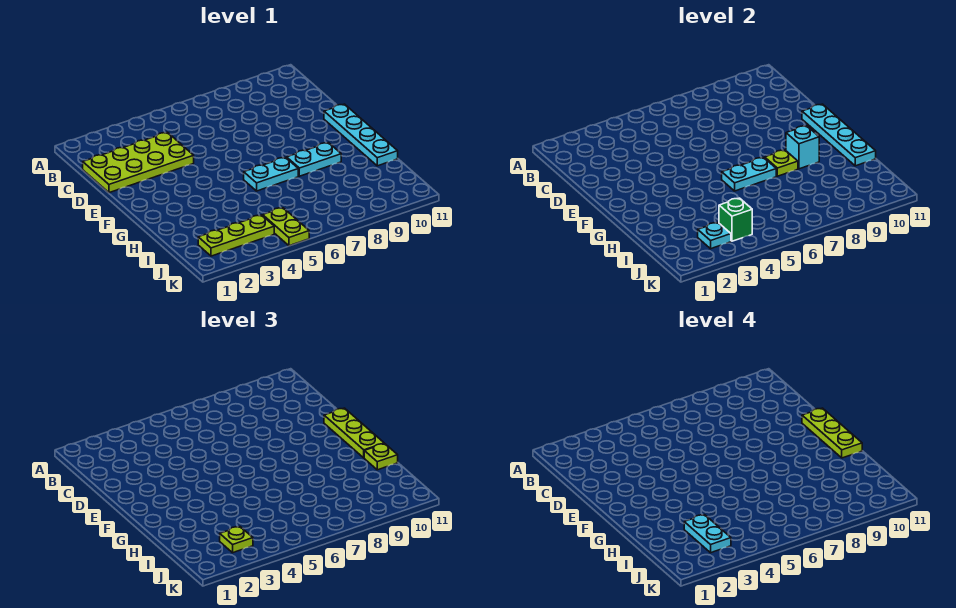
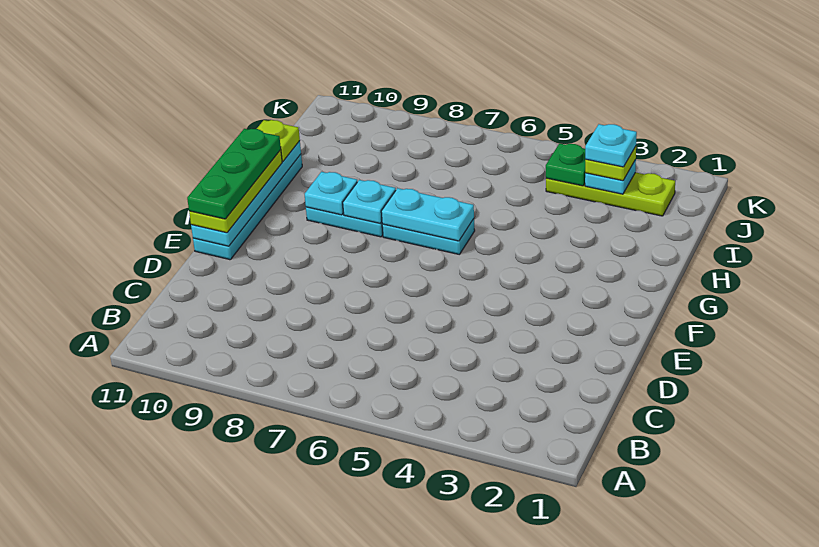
lime 2x4 plate [83,132,194,193] -> none
lime 1x3 plate [802,408,862,458] -> green 1x3 plate [187,129,281,219]
lime 1x1 plate [765,150,798,176] -> cyan 1x1 plate [343,180,396,223]
cyan 1x1 brick [786,126,819,169] -> cyan 1x1 plate [305,172,357,215]
cyan 1x2 plate [684,515,731,553] -> cyan 1x1 plate [585,124,637,167]
green 1x1 brick [719,198,752,241] -> green 1x1 plate [546,144,586,186]
lime 1x2 plate [263,208,309,246] -> none

